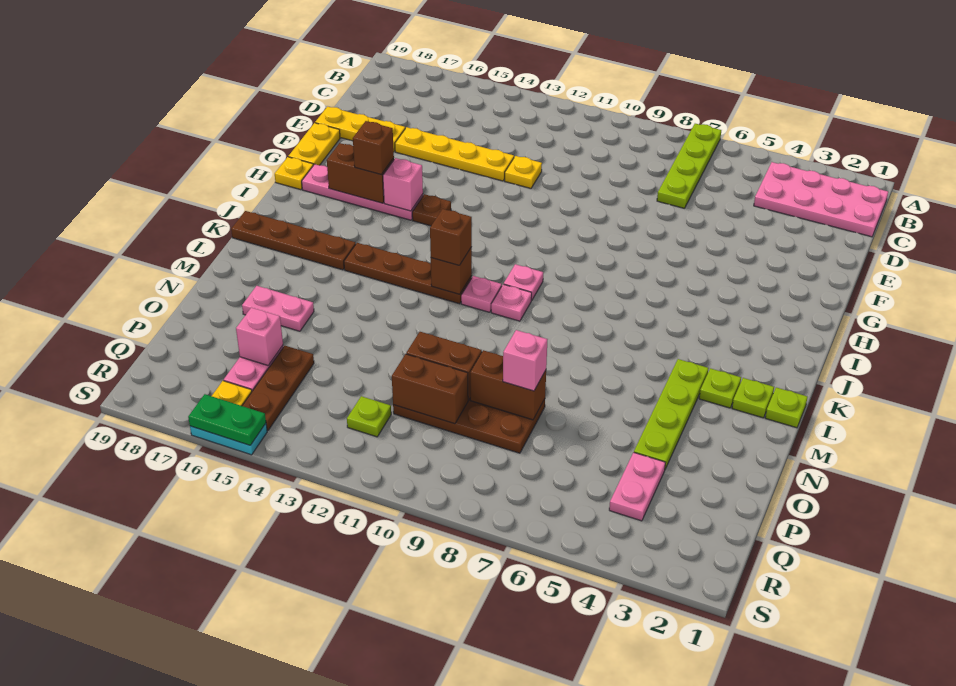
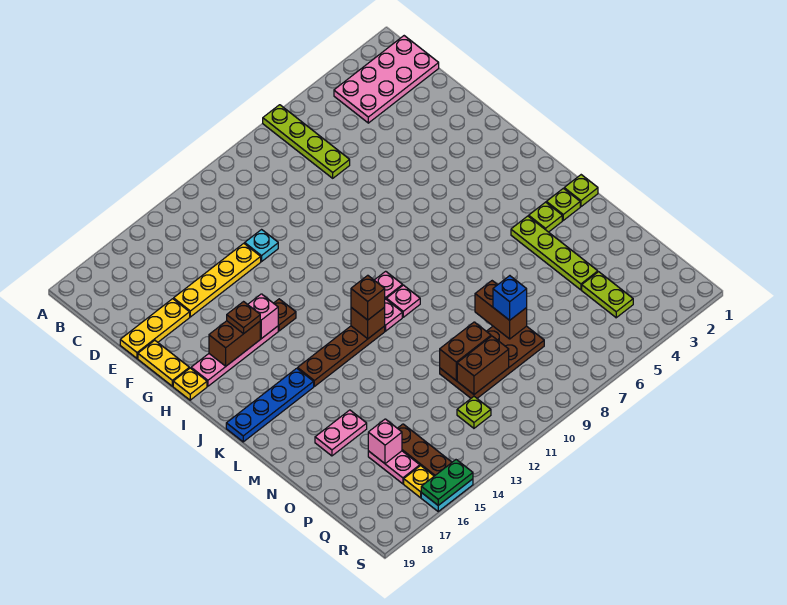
yellow 1x1 plate [505,156,542,188] -> cyan 1x1 plate [245,230,278,262]
brown 1x1 brick [353,121,394,174] -> brown 1x1 plate [227,302,260,334]
brown 1x4 plate [231,211,356,270] -> blue 1x4 plate [226,368,314,442]
brown 1x2 brick [470,350,546,420] -> brown 1x2 brick turned to [475,281,527,339]
pink 1x1 brick [503,330,547,391] -> blue 1x1 brick [493,276,527,320]
pink 1x2 plate [609,452,665,521] -> lime 1x2 plate [582,272,633,318]

